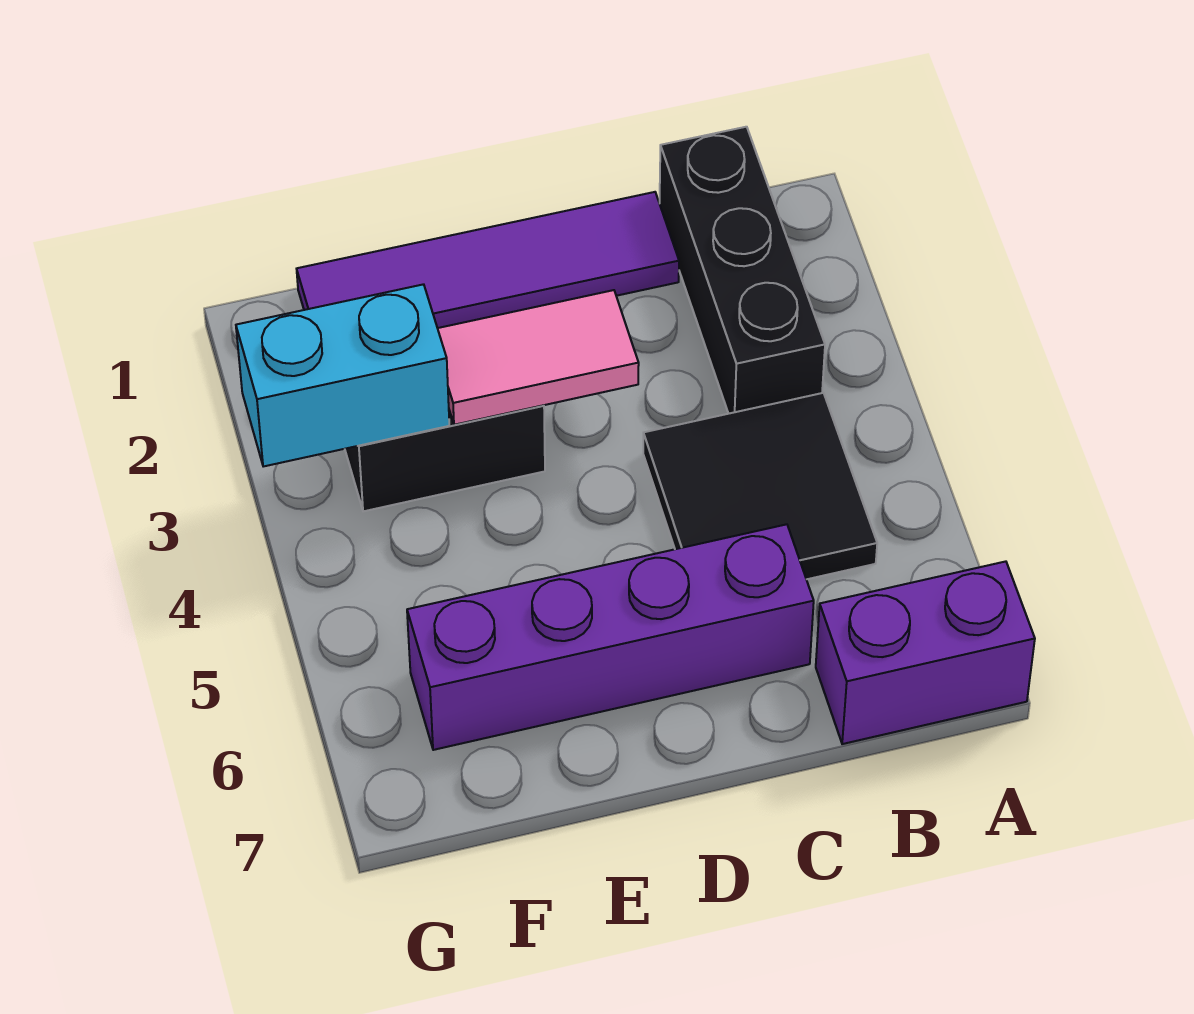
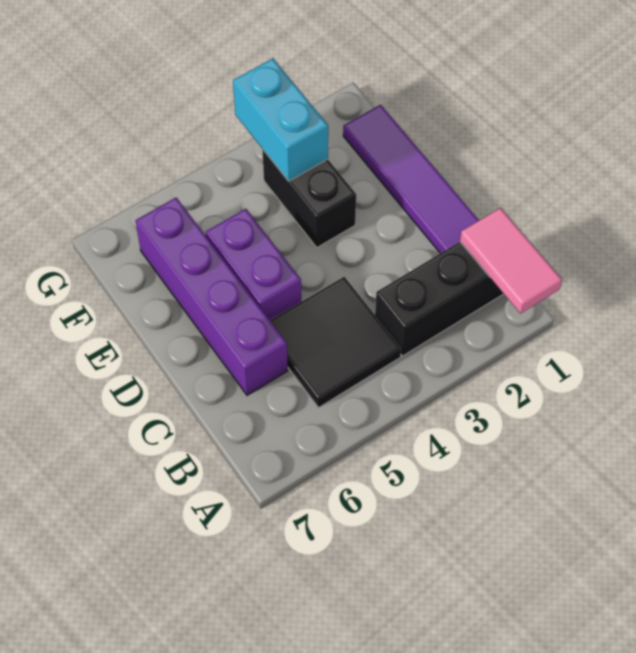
purple 1x2 brick [816,561,1035,744] -> purple 1x2 brick moved to [206,209,301,320]
pink 1x2 tile [438,290,639,425] -> pink 1x2 tile moved to [460,208,562,313]

